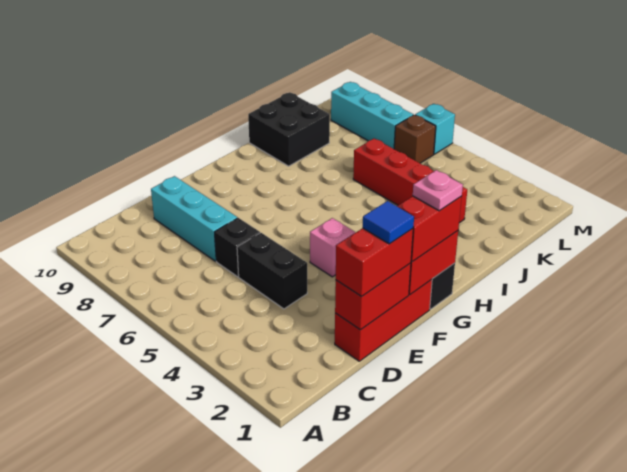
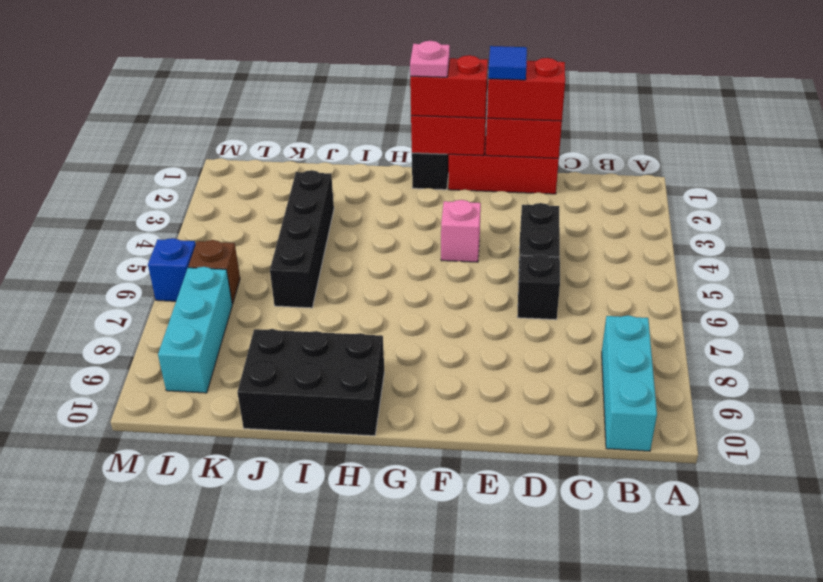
cyan 1x3 brick [151,176,237,261] -> cyan 1x3 brick moved to [602,315,657,451]
black 2x2 brick [248,92,330,166] -> black 2x3 brick [237,329,384,436]
red 1x4 brick [353,139,467,223] -> black 1x4 brick [270,170,334,308]
cyan 1x1 brick [415,104,455,154] -> blue 1x1 brick [148,238,196,301]

